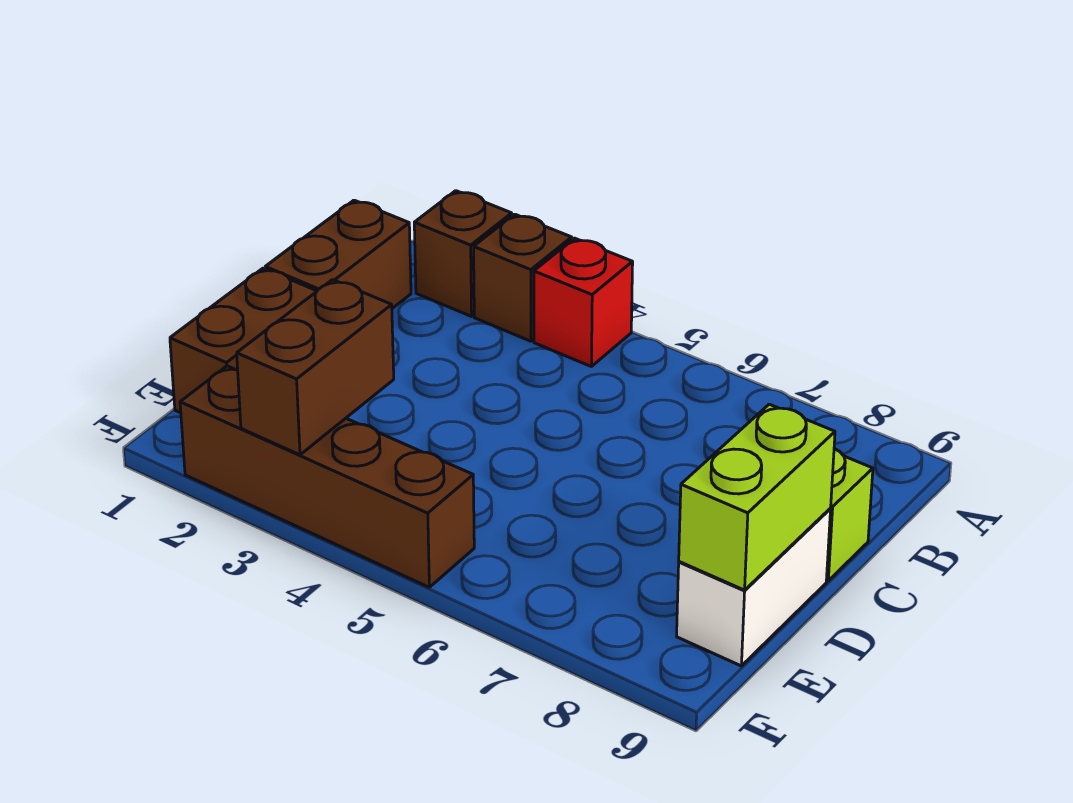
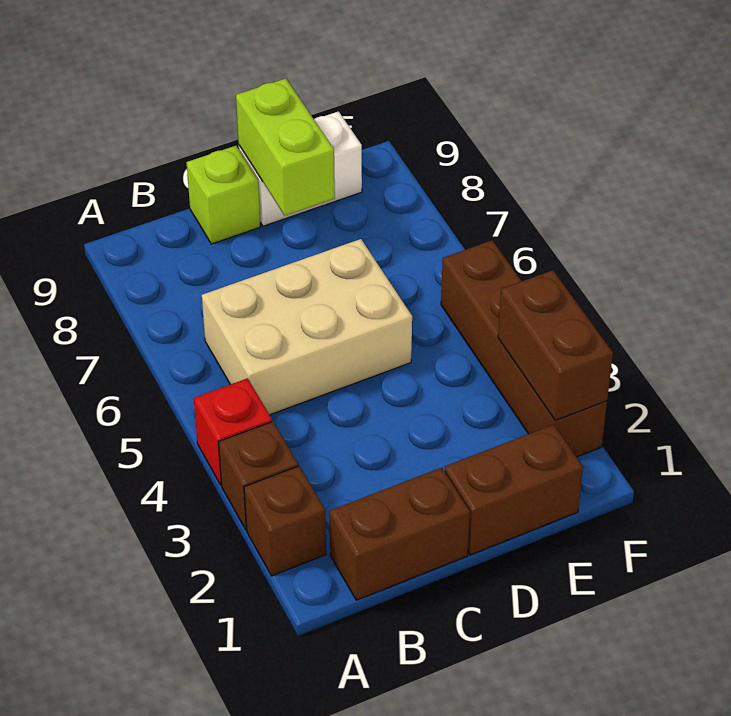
none -> tan 2x3 brick [202,239,412,415]
lime 1x2 brick [679,404,835,590] -> lime 1x2 brick turned to [236,78,335,216]
brown 1x2 brick [237,280,394,455] -> brown 1x2 brick turned to [498,270,613,421]

